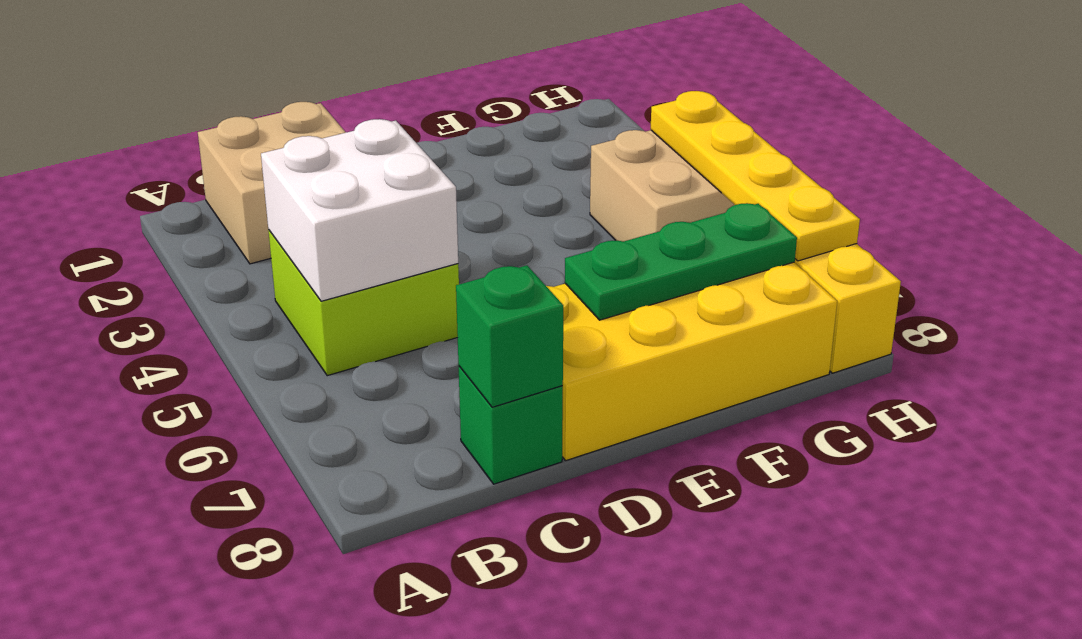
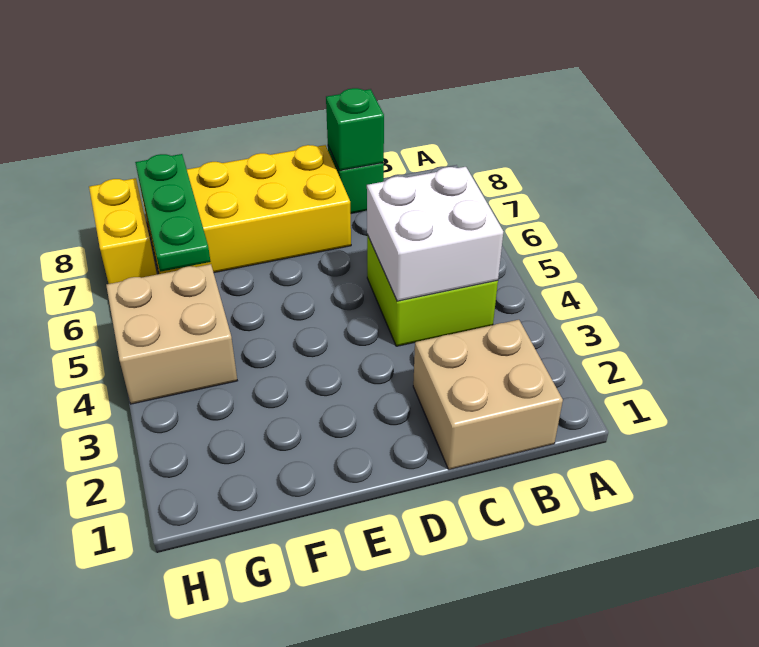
green 1x3 plate [565,203,797,320] -> green 1x3 plate turned to [135,154,211,272]
yellow 1x4 plate [651,91,860,261] -> none

